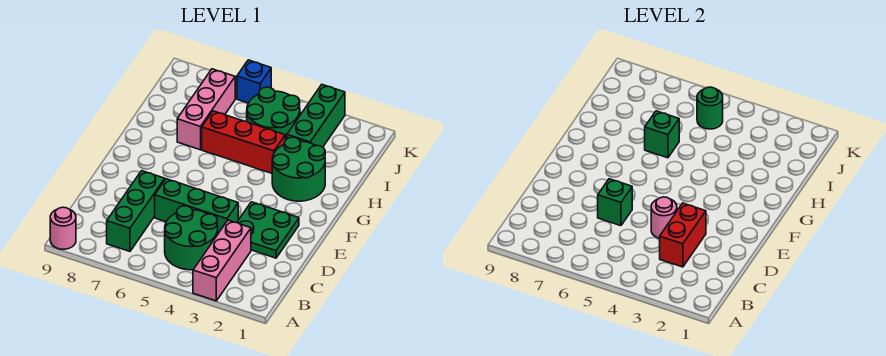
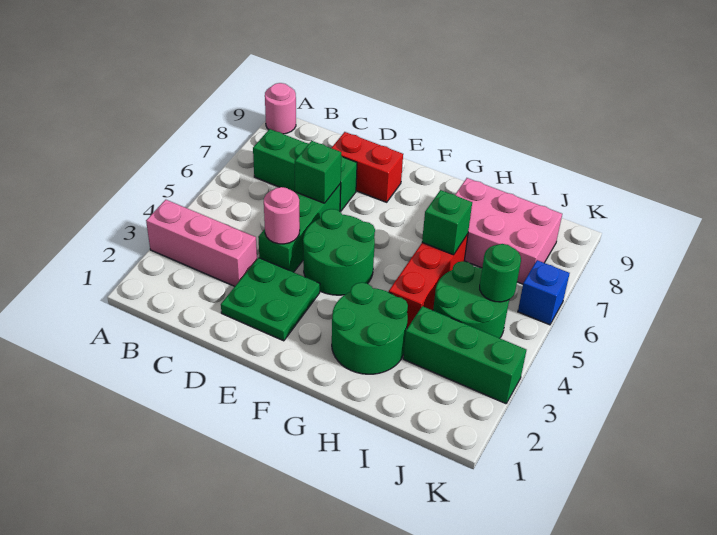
green 2x2 round brick [165,206,218,270] -> green 2x2 round brick moved to [303,209,375,295]
red 1x2 brick [660,203,706,267] -> red 1x2 brick moved to [332,132,403,202]
pink 1x3 brick [177,69,235,150] -> pink 2x3 brick [455,178,562,284]

